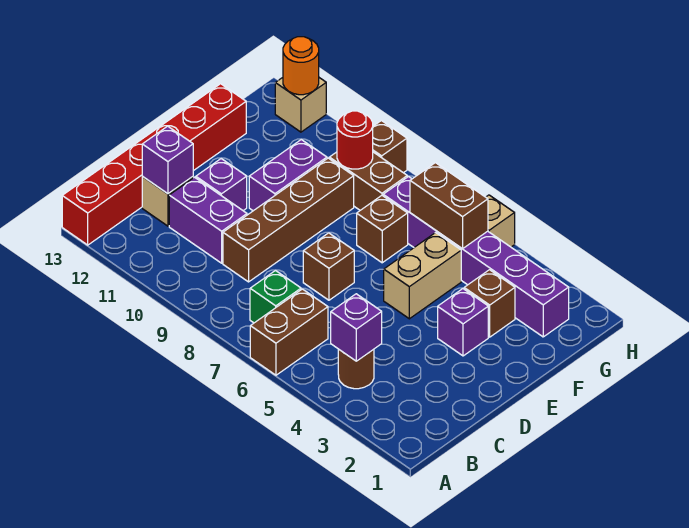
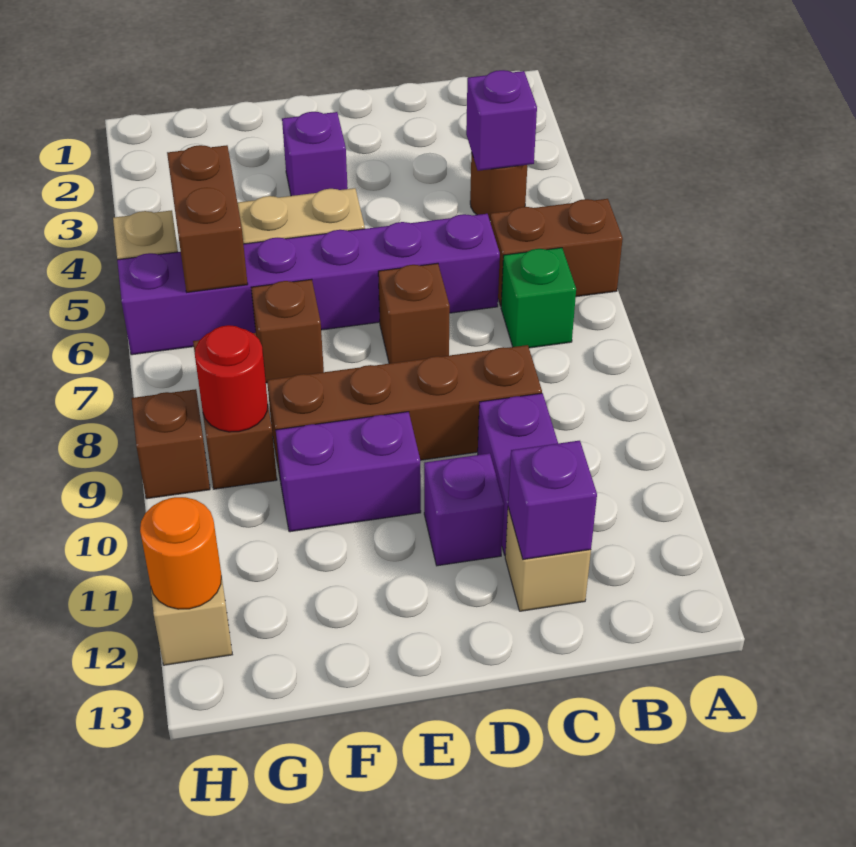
red 1x6 brick [62,84,246,245] -> none
brown 1x1 brick [464,270,515,337] -> none
purple 1x6 brick [383,177,569,337] -> purple 1x6 brick turned to [117,214,500,355]

